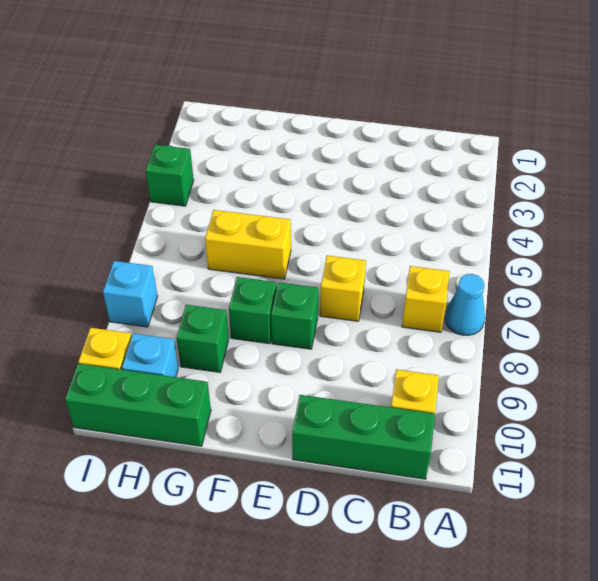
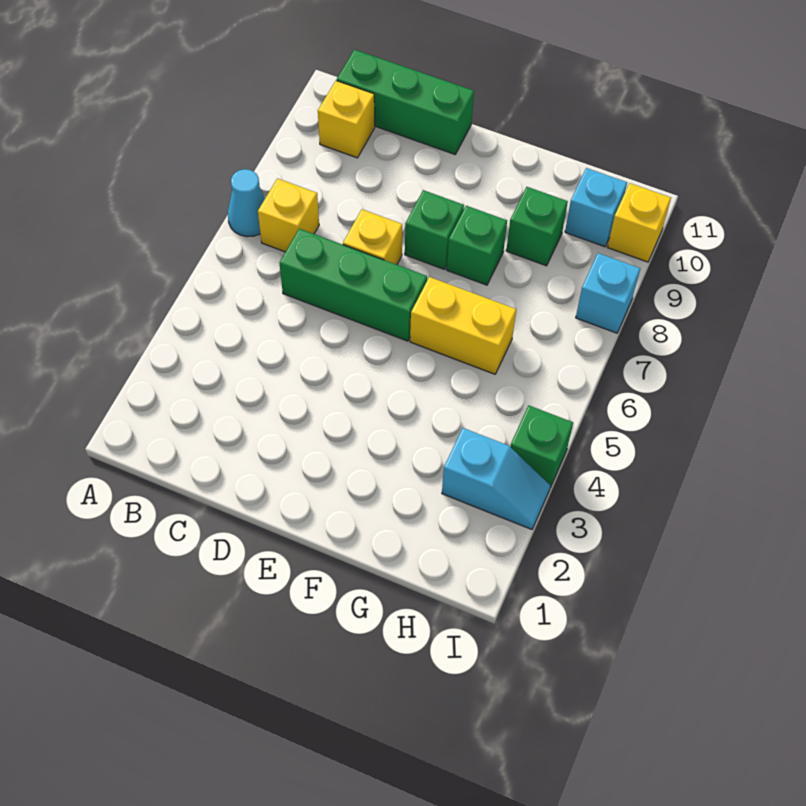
green 1x3 brick [65,364,211,446] -> green 1x3 brick moved to [280,229,427,341]
none -> cyan 1x2 slope [442,428,550,529]

